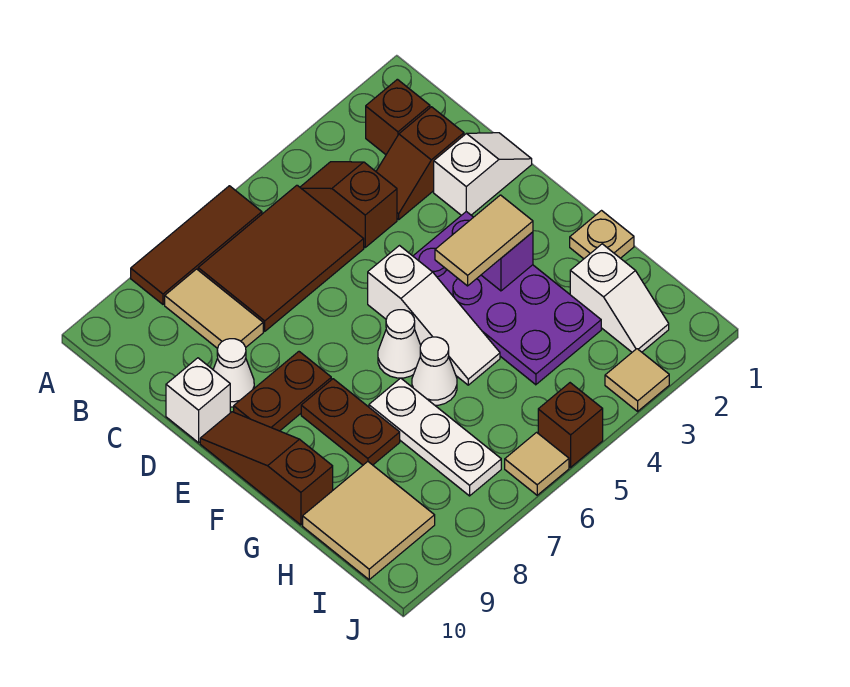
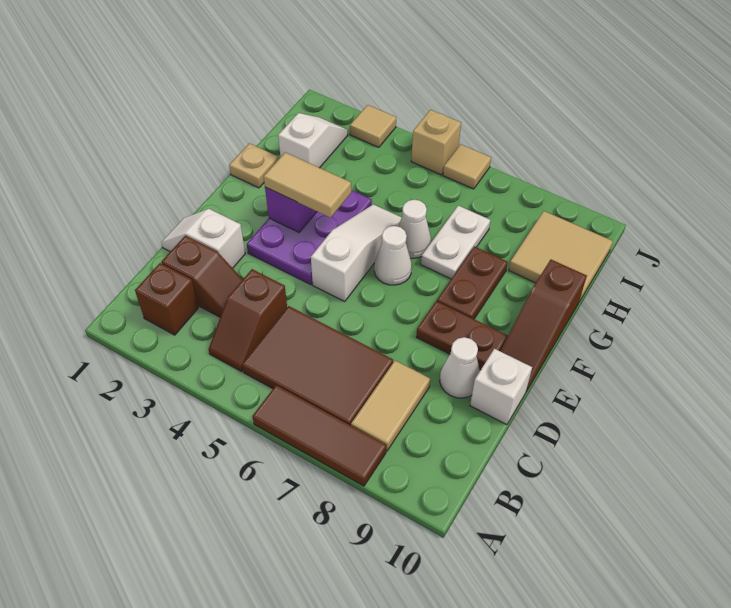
purple 2x4 plate [413,212,601,385] -> purple 2x3 plate [247,190,372,285]
white 1x3 plate [369,378,501,496] -> white 1x2 plate [421,206,490,279]
brown 1x1 brick [538,383,603,467] -> tan 1x1 brick [411,110,461,175]

